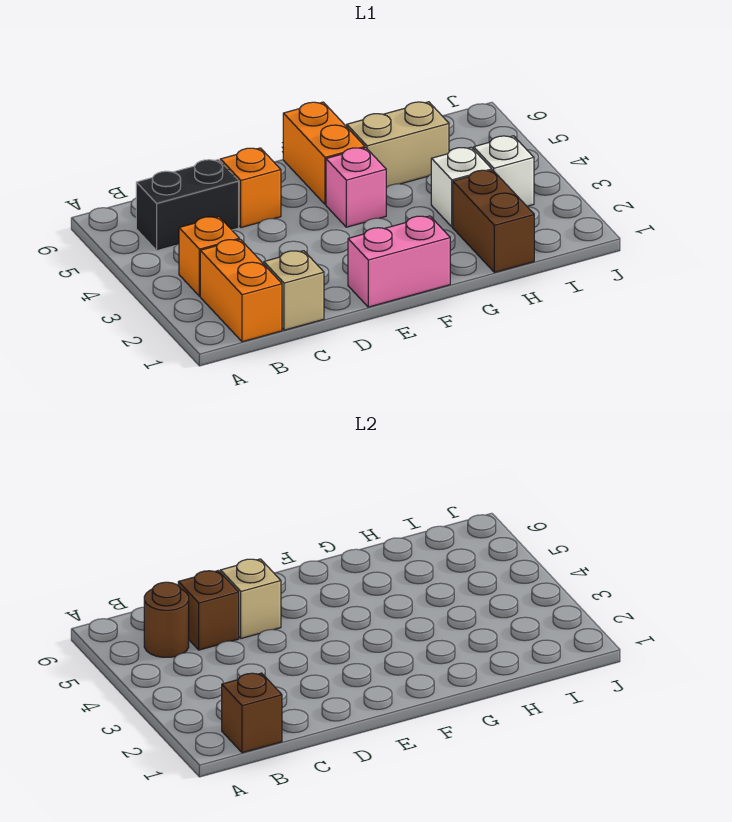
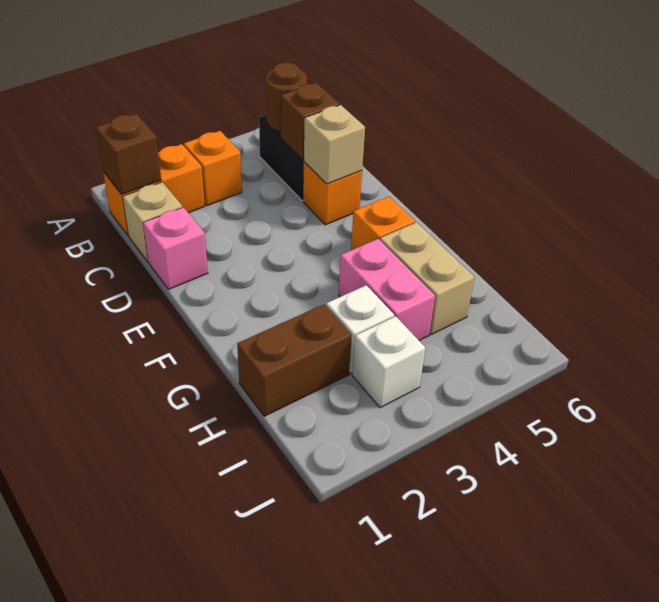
pink 1x2 brick [348,216,450,307] -> pink 1x2 brick moved to [338,239,435,340]
pink 1x1 brick [326,148,386,227] -> pink 1x1 brick moved to [143,207,208,289]
orange 1x2 brick [283,102,365,204] -> orange 1x1 brick [351,197,415,250]

